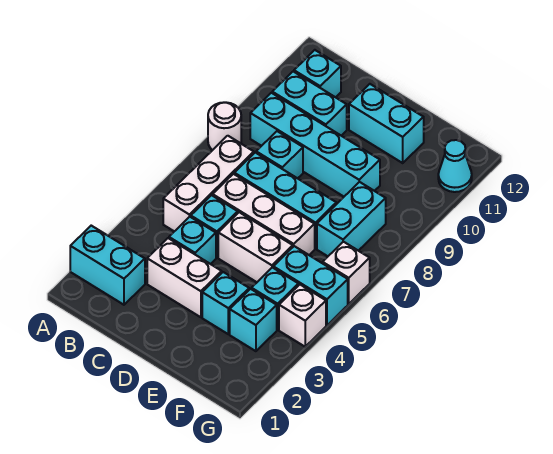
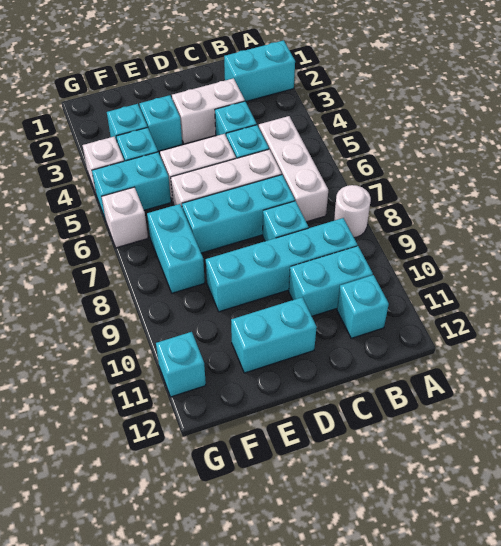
cyan 1x1 cone [438,140,472,192] -> cyan 1x1 brick [156,332,206,397]

